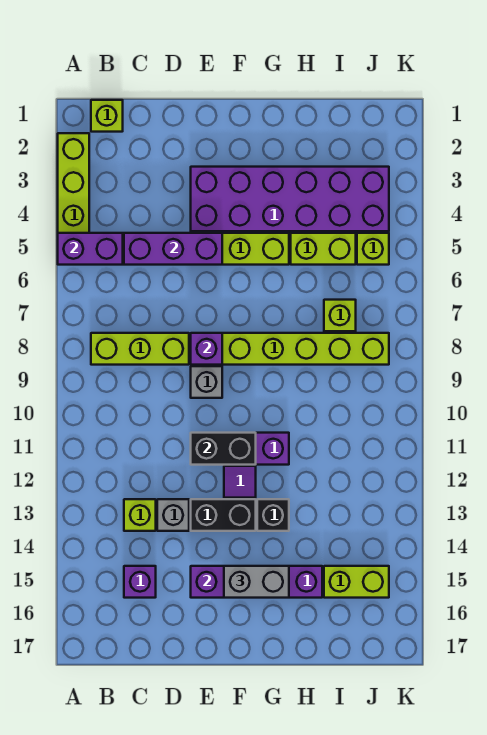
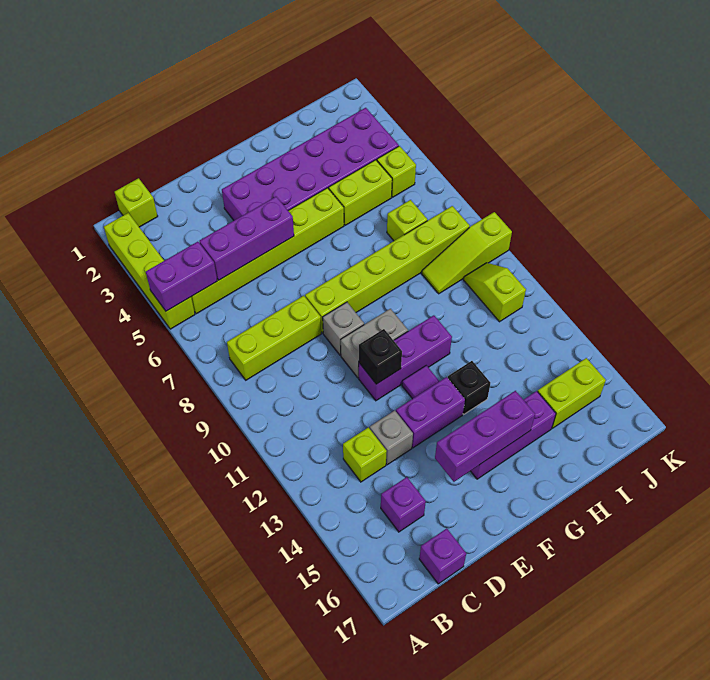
purple 1x1 brick [191,333,222,365] -> purple 1x1 brick moved to [419,528,466,584]
black 1x2 brick [191,433,256,465] -> black 1x1 brick [359,329,402,384]
black 1x2 brick [191,499,256,531] -> purple 1x2 brick [396,377,465,448]
grey 1x2 brick [224,566,289,598] -> grey 1x2 brick moved to [341,309,408,378]
none -> lime 1x3 slope [422,212,512,294]
none -> lime 1x2 slope [464,263,526,322]

